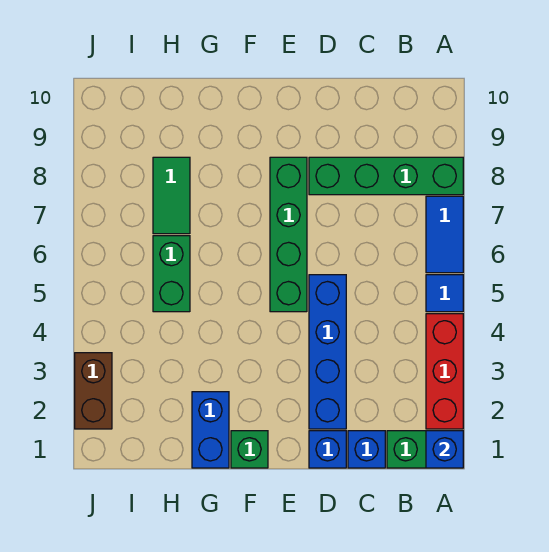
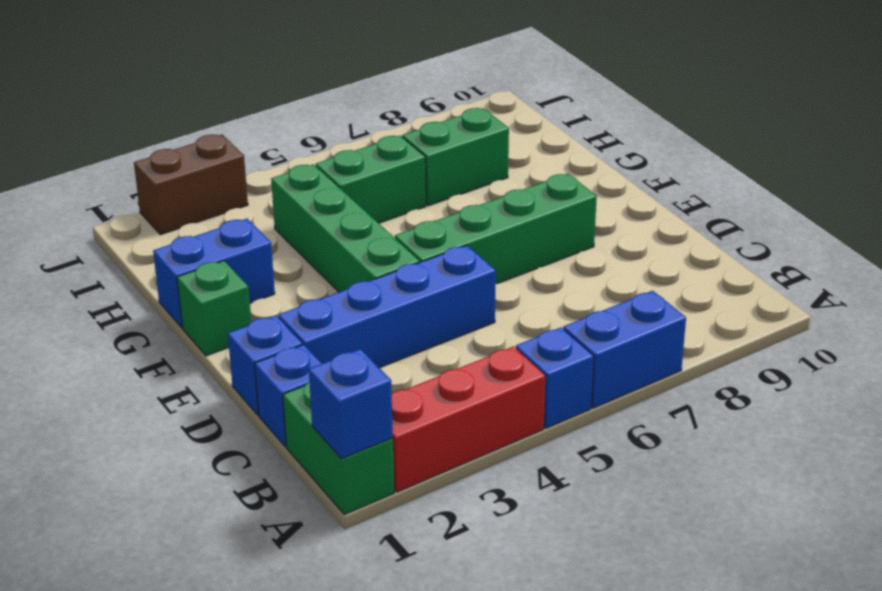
blue 1x1 tile [426,275,463,312] -> blue 1x1 brick [516,327,594,428]
blue 1x2 tile [426,196,463,273] -> blue 1x2 brick [563,291,686,408]
green 1x4 brick [309,157,463,195] -> green 1x4 brick moved to [271,164,420,292]
green 1x2 tile [153,157,190,234] -> green 1x2 brick [402,108,509,206]

